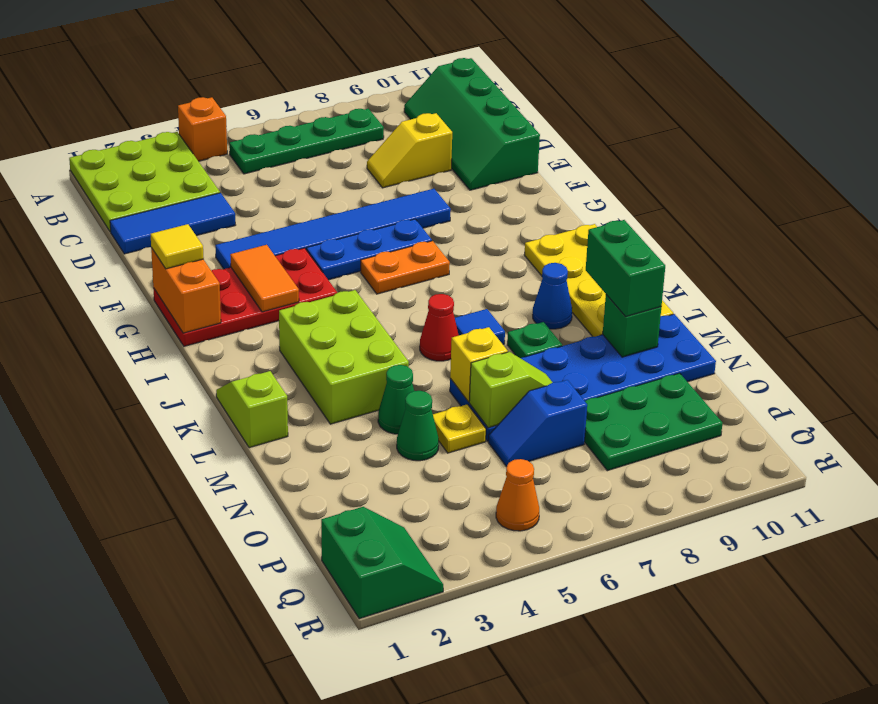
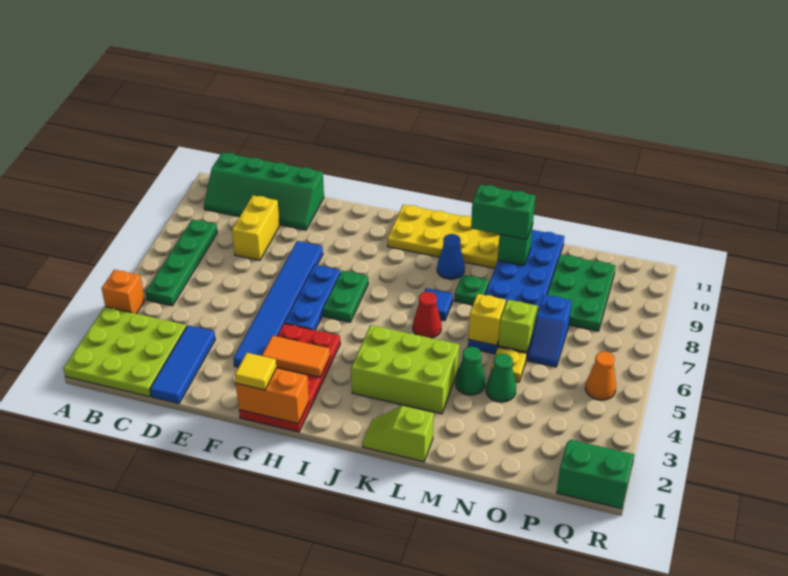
yellow 1x2 slope [367,113,452,188] -> yellow 1x2 brick [232,196,280,260]
orange 1x2 plate [361,241,450,294] -> green 1x2 plate [323,271,368,322]

